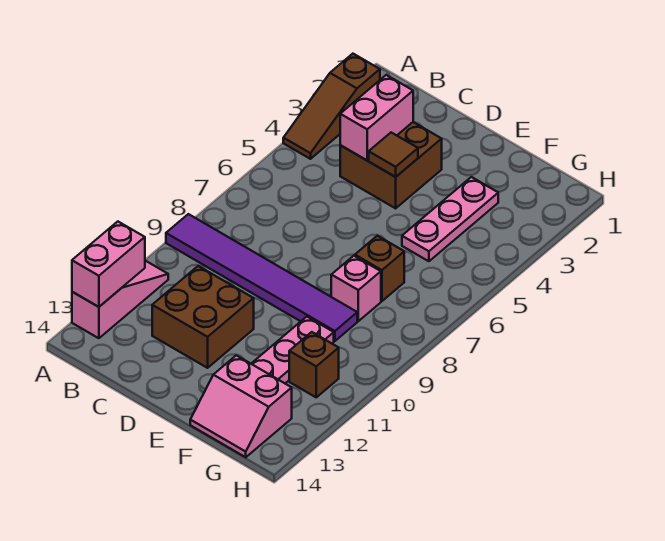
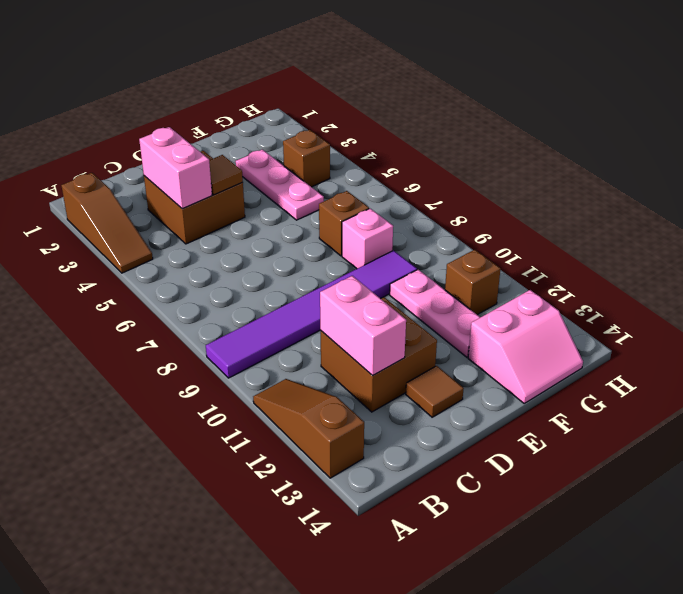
pink 1x3 slope [72,261,168,338] -> brown 1x3 slope [253,379,364,478]
pink 1x2 brick [72,222,145,307] -> pink 1x2 brick moved to [320,276,406,376]
none -> brown 1x1 tile [406,366,464,417]
none -> brown 1x1 brick [283,130,330,187]

